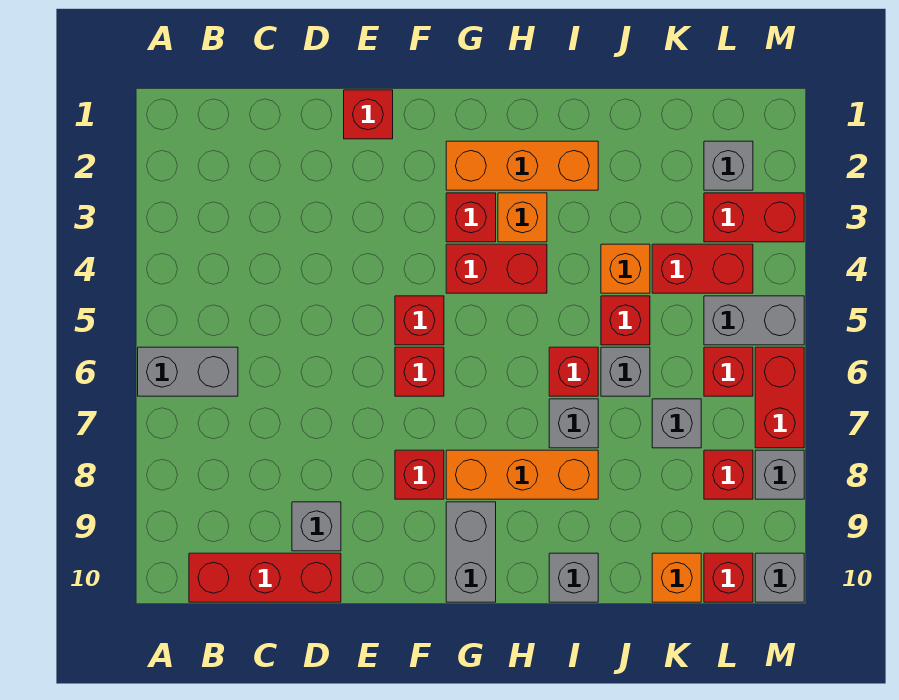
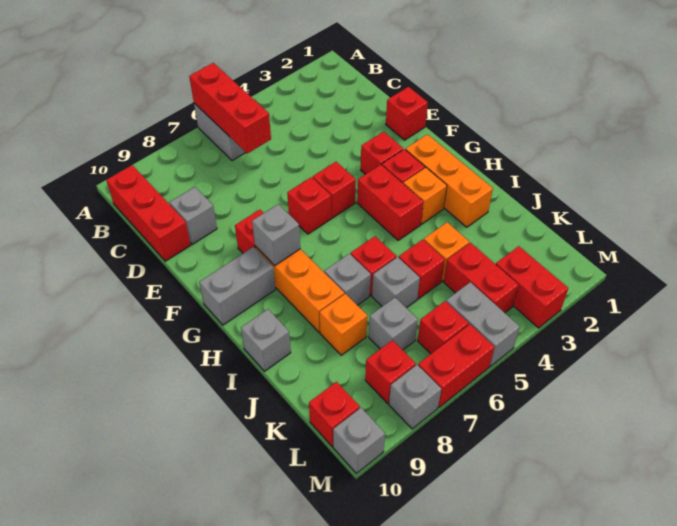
none -> red 1x3 brick [189,63,271,153]
none -> red 1x1 brick [361,132,403,174]
orange 1x1 brick [652,553,701,602] -> orange 1x1 brick moved to [320,294,367,355]
grey 1x1 brick [704,141,753,190] -> grey 1x1 brick moved to [252,204,300,266]

